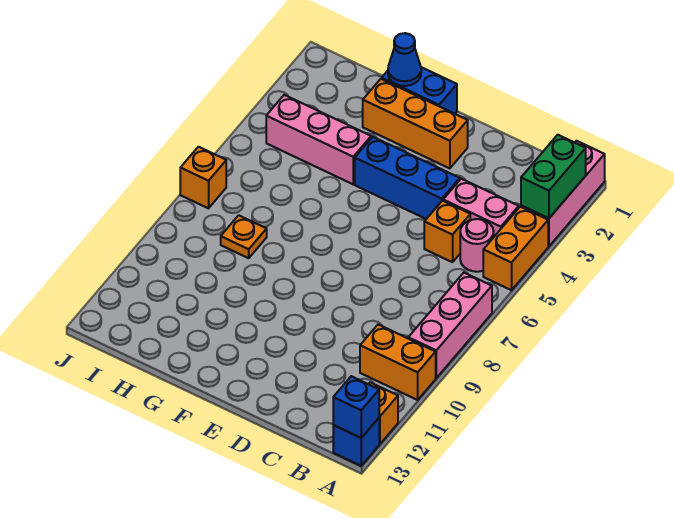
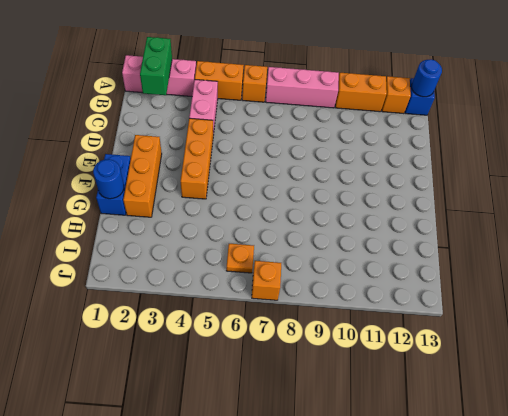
green 1x2 brick [521,135,586,218] -> green 1x2 brick turned to [140,37,172,95]
orange 1x2 brick [360,325,436,400] -> orange 1x2 brick turned to [335,73,387,112]
blue 1x1 brick [333,376,379,438] -> blue 1x1 round brick [411,59,442,97]
pink 1x1 round brick [460,219,494,272] -> none
orange 1x1 brick [424,201,470,262] -> orange 1x1 brick moved to [242,65,267,102]
blue 1x3 brick [355,137,460,219] -> orange 1x3 brick [181,118,213,199]
blue 1x1 cone [388,33,421,86] -> blue 1x1 round brick [93,159,124,199]
pink 1x3 brick [266,95,371,184] -> none
orange 1x1 plate [221,215,267,258] -> orange 1x1 plate moved to [226,244,254,273]

